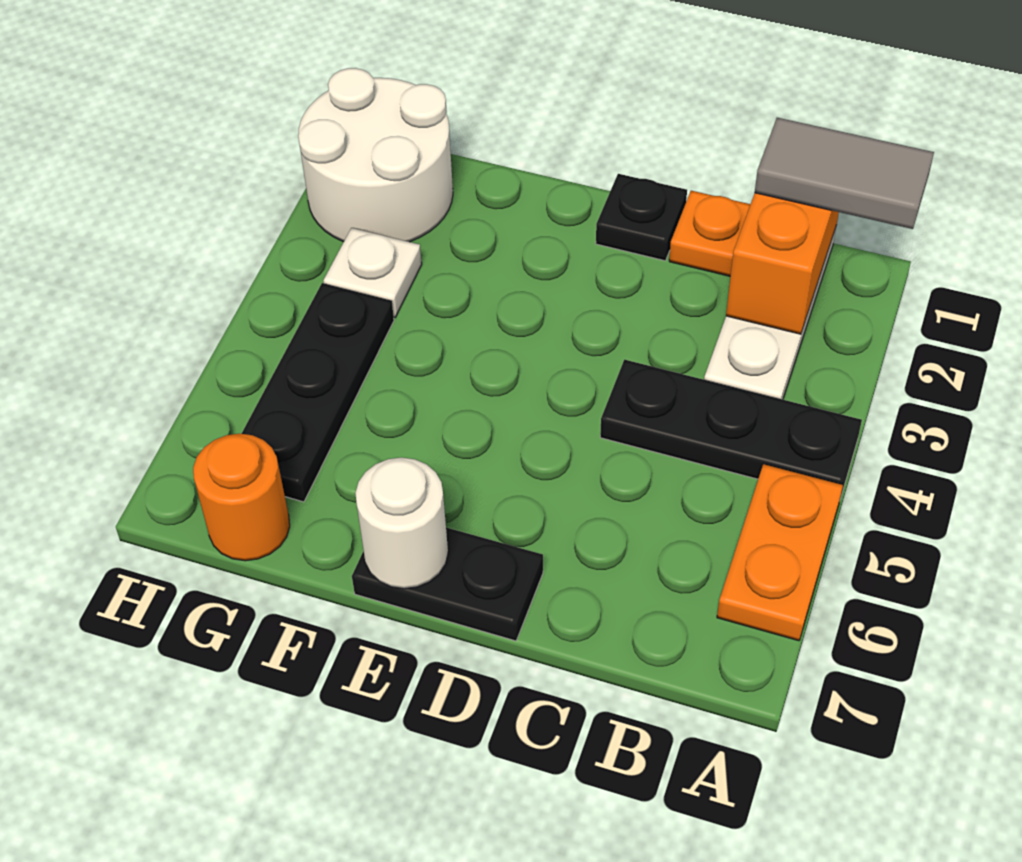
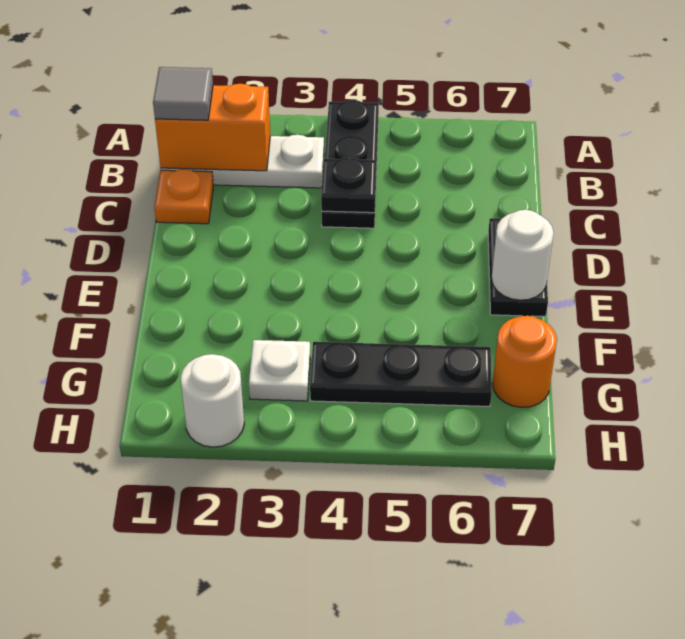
grey 1x2 tile [755,118,934,229] -> grey 1x1 tile [153,67,213,120]
orange 1x2 plate [717,464,843,641] -> none
black 1x1 plate [596,174,687,261] -> black 1x1 plate moved to [321,157,376,213]
white 2x2 round brick [298,68,453,242] -> white 1x1 round brick [181,354,244,447]

